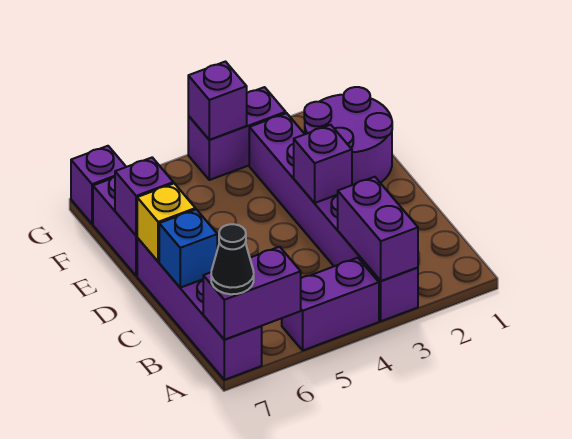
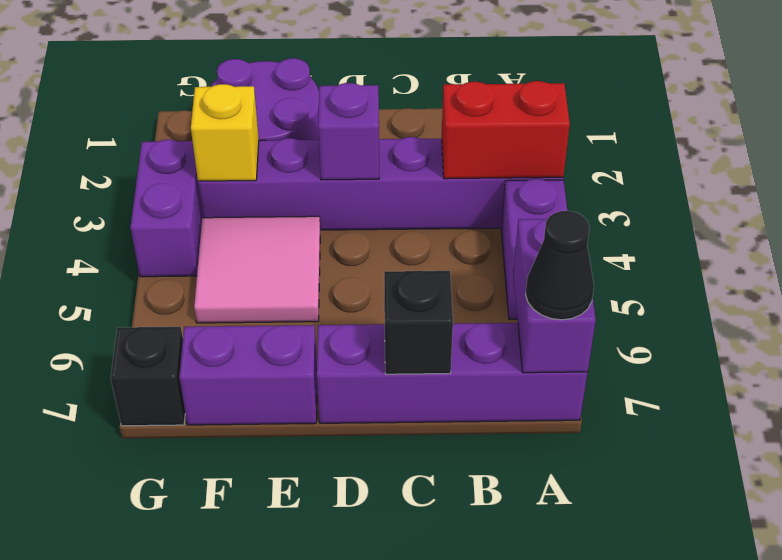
purple 1x2 brick [338,177,418,281] -> red 1x2 brick [442,81,570,179]
blue 1x1 brick [159,209,217,288] -> black 1x1 brick [384,271,453,374]
yellow 1x1 brick [137,183,195,262] -> yellow 1x1 brick moved to [191,84,259,181]
none -> pink 2x2 tile [194,216,320,323]
purple 1x1 brick [115,158,173,236] -> none
purple 1x1 brick [188,62,247,140] -> none
purple 1x1 brick [71,146,126,224] -> black 1x1 brick [111,327,185,426]

